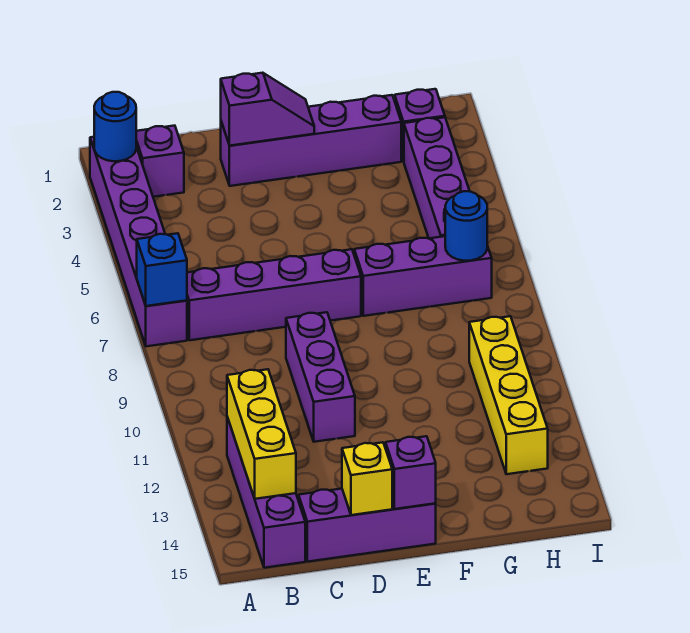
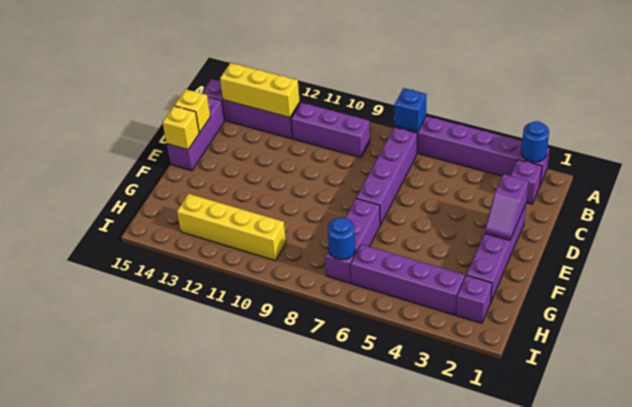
purple 1x3 brick [286,312,355,442] -> purple 1x3 brick moved to [291,103,370,158]
purple 1x1 brick [386,436,436,509] -> yellow 1x1 brick [163,106,199,150]

